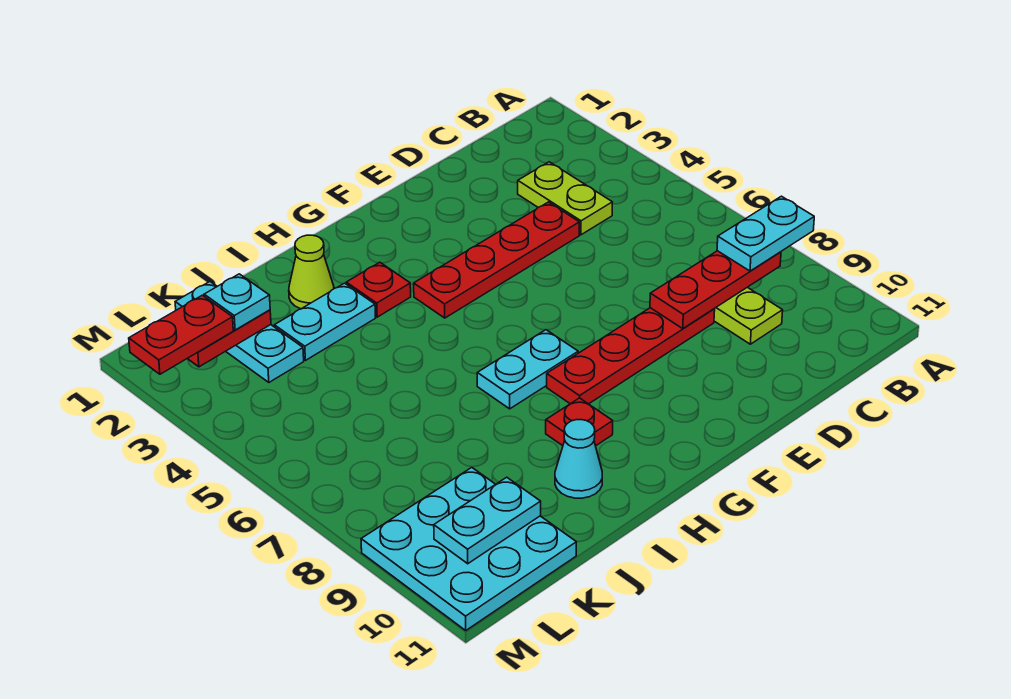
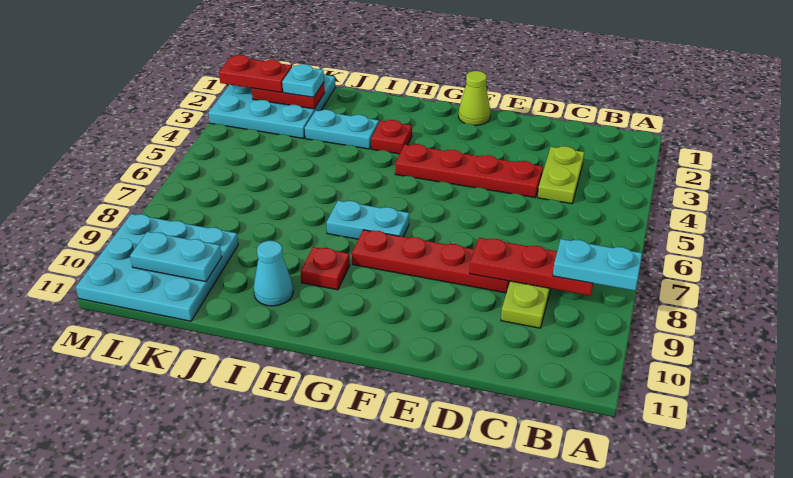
lime 1x1 cone [289,235,334,309] -> lime 1x1 cone moved to [458,71,490,125]
cyan 1x3 plate [175,282,304,382] -> cyan 3x3 plate [208,74,335,138]

